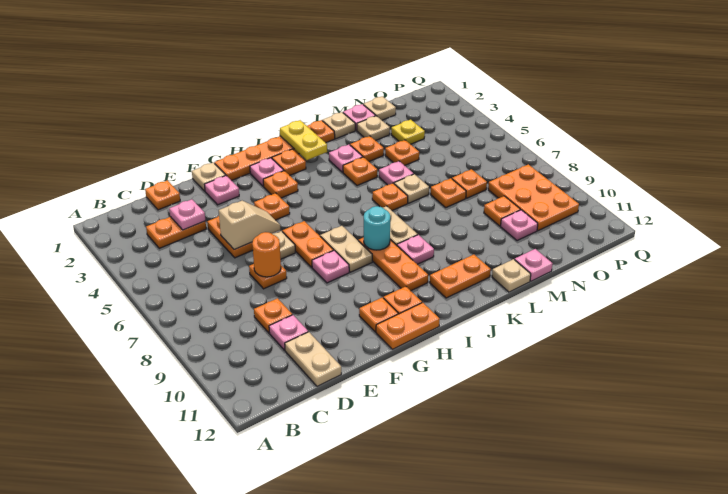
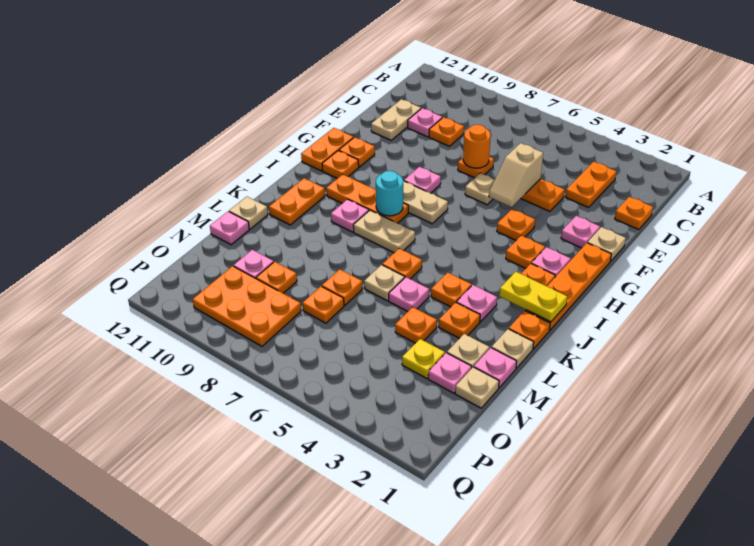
pink 1x1 plate [169,199,205,230] -> pink 1x1 plate moved to [428,353,472,393]
tan 1x2 plate [285,332,341,386] -> tan 1x2 plate turned to [371,99,421,140]
orange 1x2 plate [282,221,334,267] -> none

